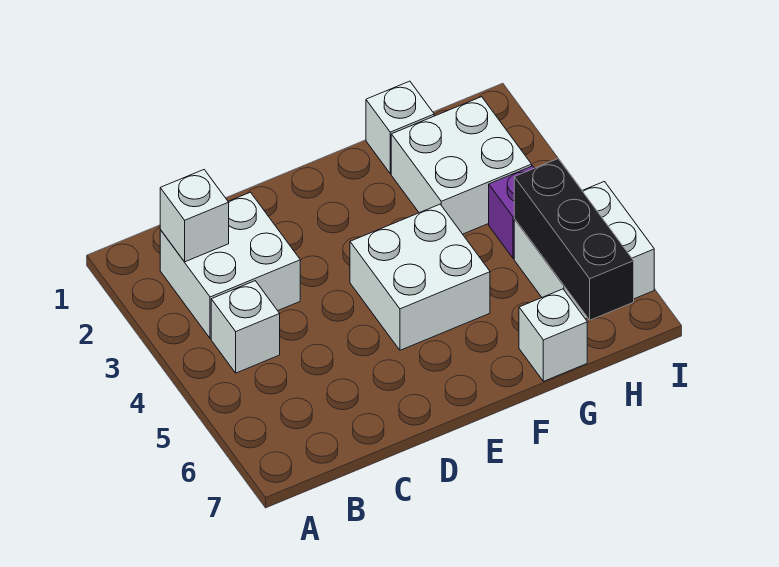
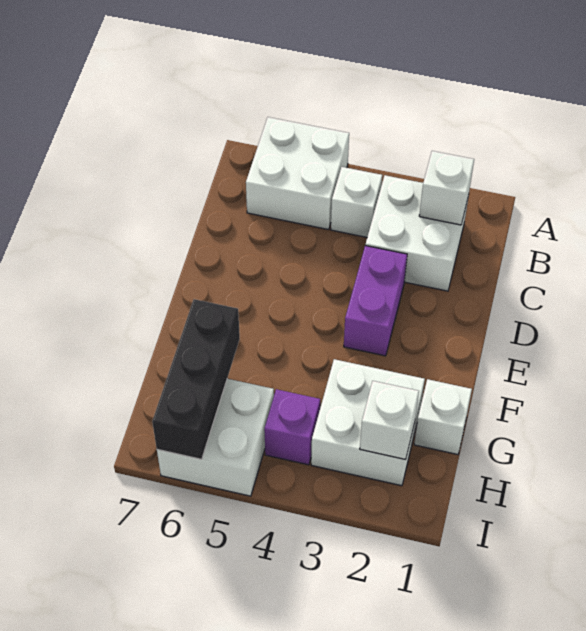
none -> purple 1x2 brick [344,246,407,356]
white 2x2 brick [350,204,490,350] -> white 2x2 brick moved to [246,117,349,230]
white 1x1 brick [519,289,587,381] -> white 1x1 brick moved to [360,381,419,460]
black 1x3 brick [514,159,634,320] -> black 1x3 brick turned to [152,299,240,459]

